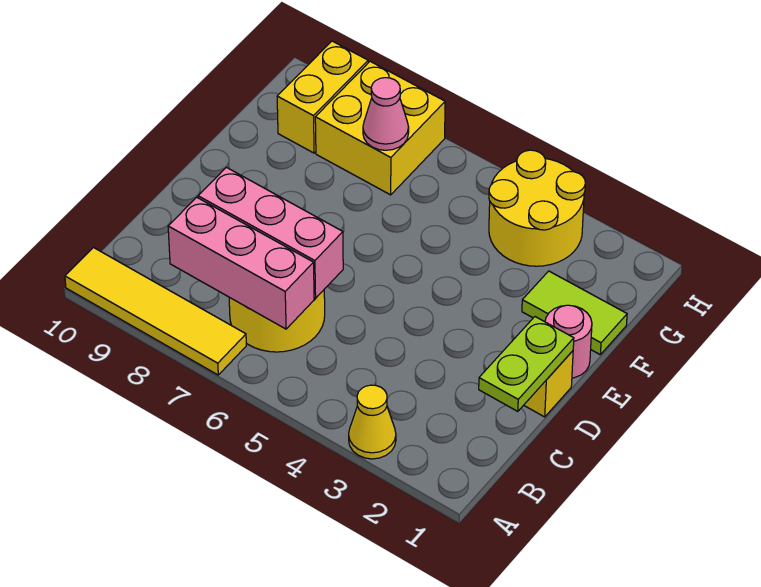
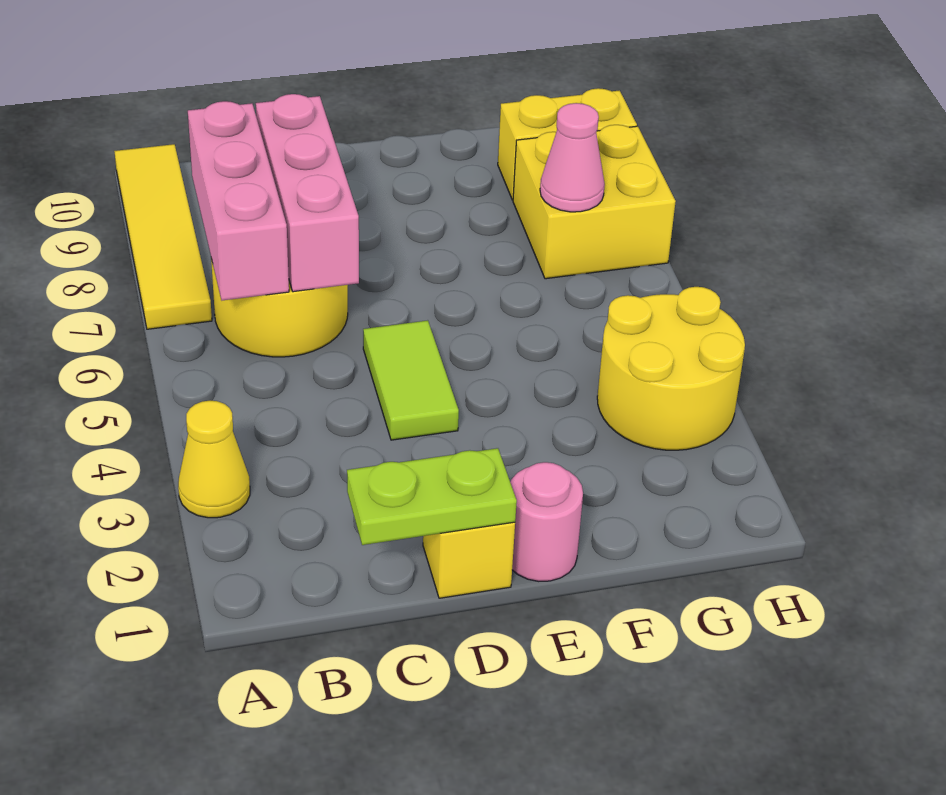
lime 1x2 tile [522,271,627,354] -> lime 1x2 tile moved to [363,320,459,440]

